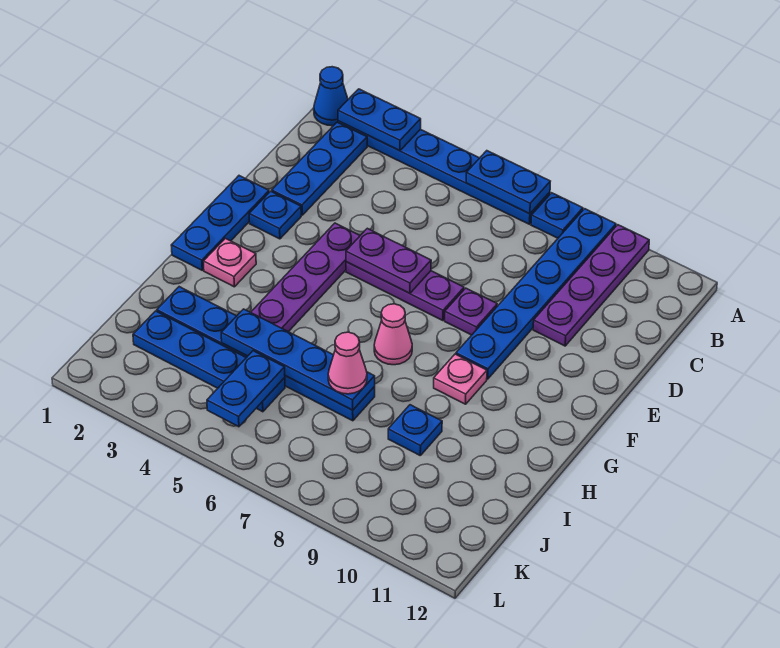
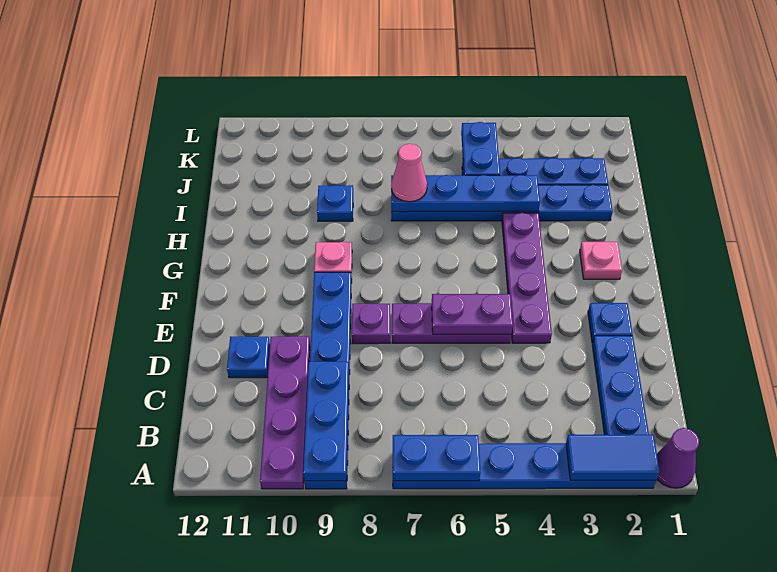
blue 1x1 cone [314,67,348,126] -> purple 1x1 cone [657,428,699,488]
blue 1x2 plate [338,89,421,151] -> blue 1x2 tile [566,435,660,480]
blue 1x1 plate [531,193,583,238] -> blue 1x1 plate moved to [227,337,270,378]
blue 1x3 plate [171,176,269,270] -> blue 1x3 plate moved to [303,362,349,481]
pink 1x1 cone [374,304,412,365] -> none

